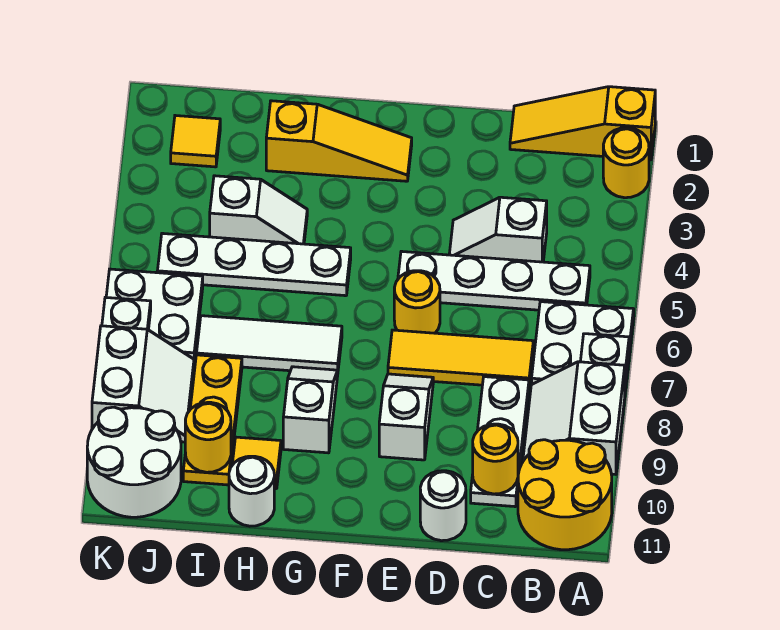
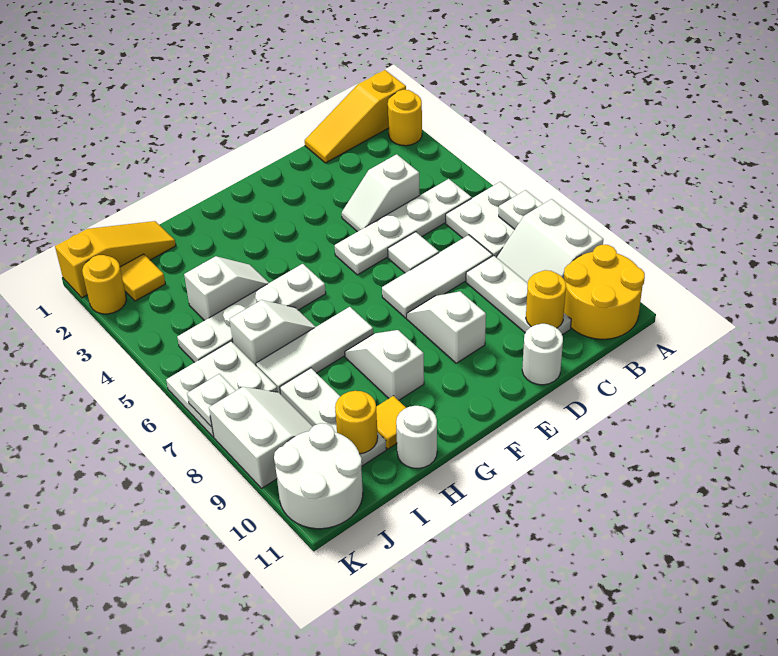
yellow 1x3 tile [388,330,533,386] -> white 1x3 tile [382,235,493,318]
none -> white 1x1 tile [388,232,439,273]
yellow 1x1 round brick [394,271,440,333] -> yellow 1x1 round brick moved to [82,255,126,314]
yellow 1x3 slope [266,101,412,181] -> yellow 1x3 slope moved to [55,221,176,298]
none -> white 1x2 slope [230,300,315,365]
yellow 1x3 plate [183,355,242,485] -> white 1x3 plate [280,368,386,466]

